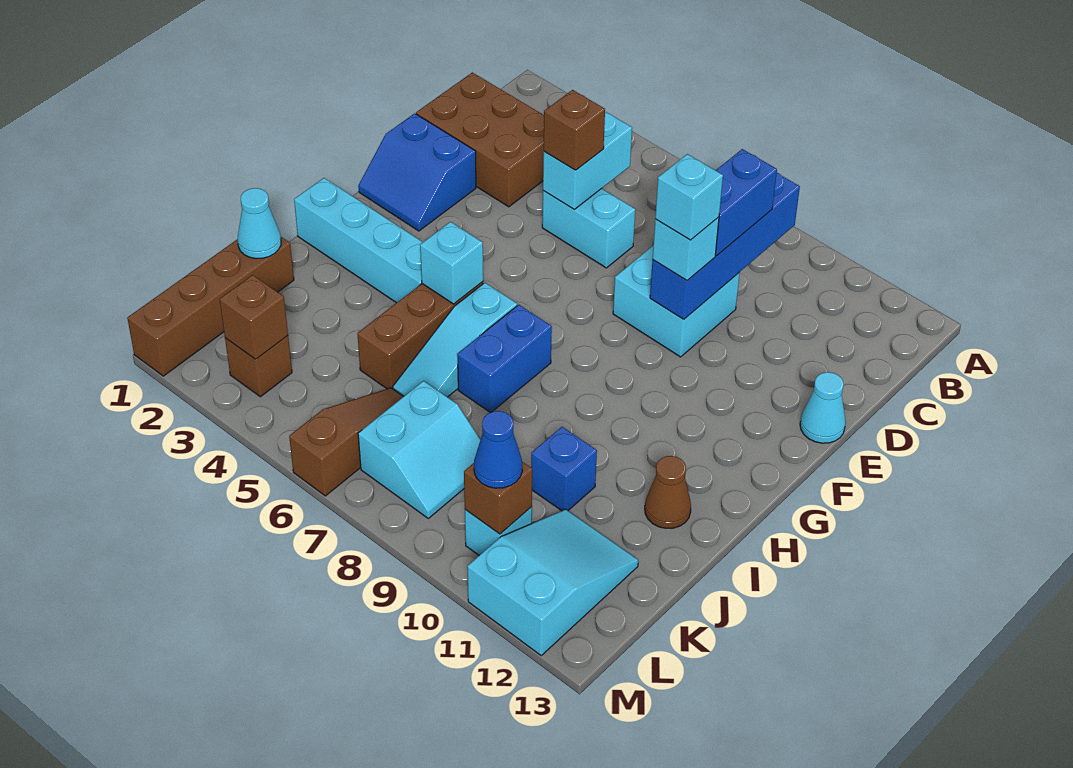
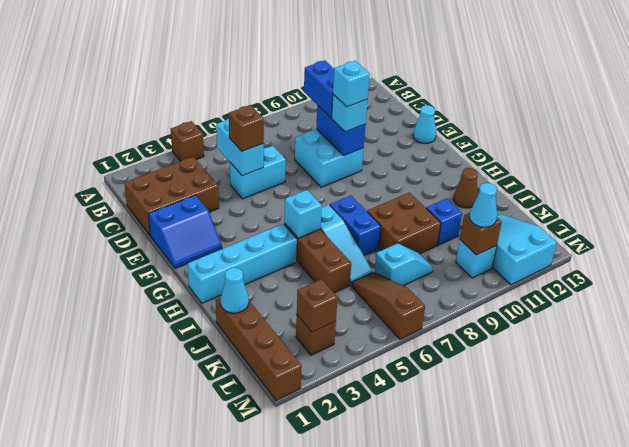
none -> brown 1x1 brick [171,121,204,161]
blue 1x4 brick [650,173,800,320] -> blue 1x2 brick [316,106,365,156]
none -> brown 2x2 brick [367,192,441,254]
cyan 2x2 slope [358,381,480,518] -> cyan 1x2 slope [374,243,433,286]
blue 1x1 cone [474,411,522,488] -> cyan 1x1 cone [470,183,497,227]

